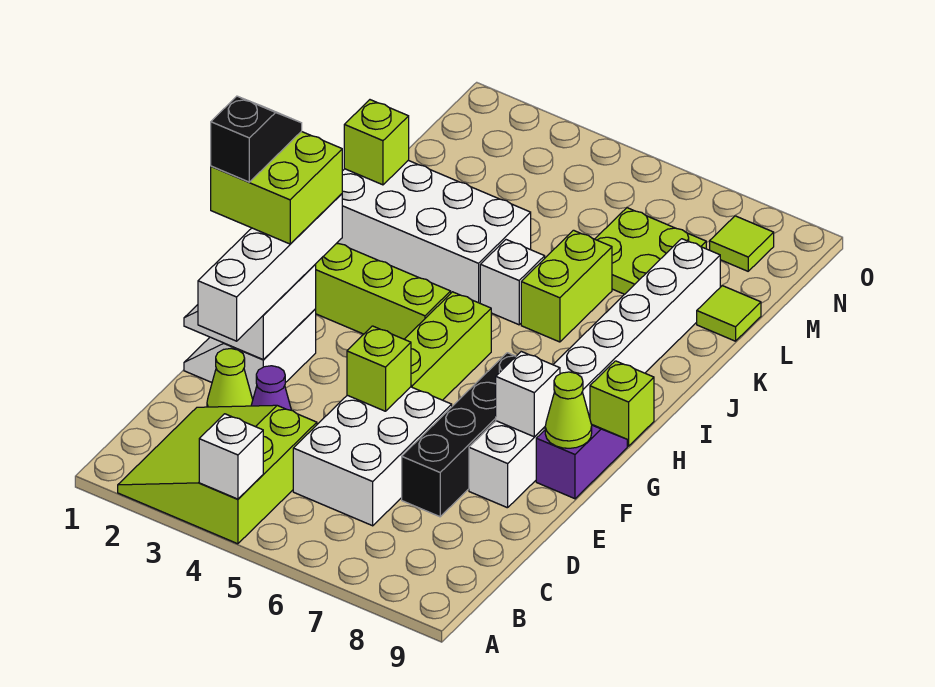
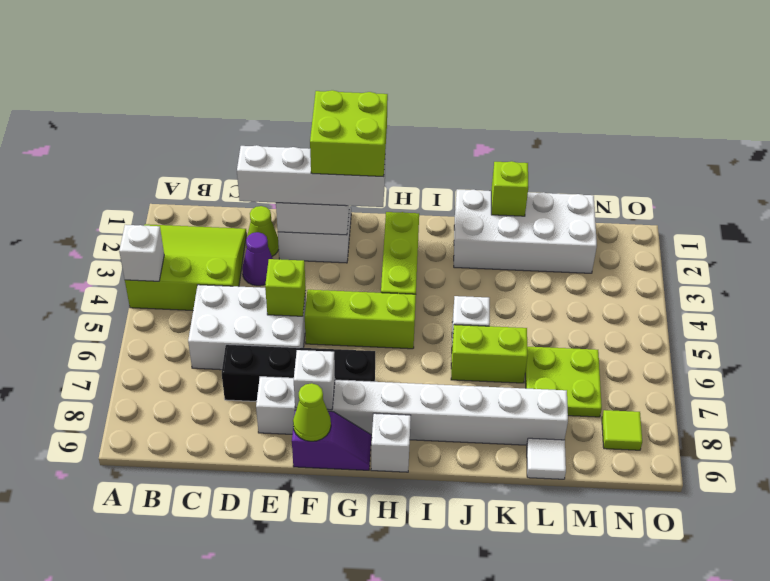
black 1x2 slope [211,96,302,182] -> none
lime 1x1 brick [590,361,654,446] -> white 1x1 brick [371,413,411,472]
white 2x4 brick [337,160,531,303] -> white 2x4 brick turned to [454,189,597,273]
lime 1x1 tile [697,286,761,341] -> white 1x1 tile [527,438,566,479]

